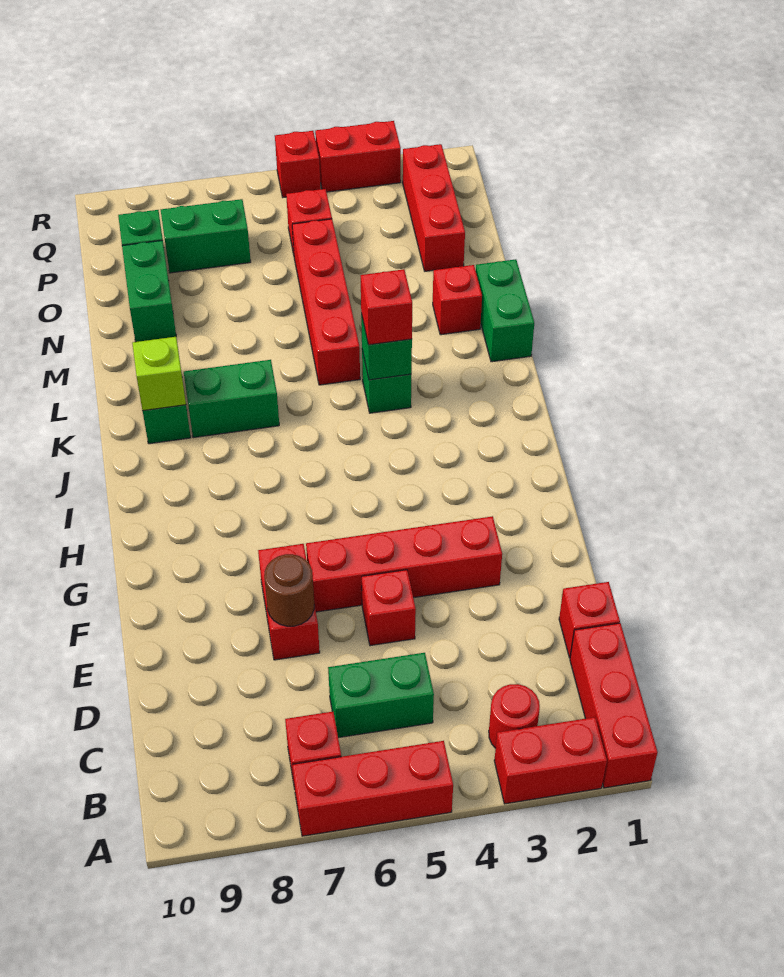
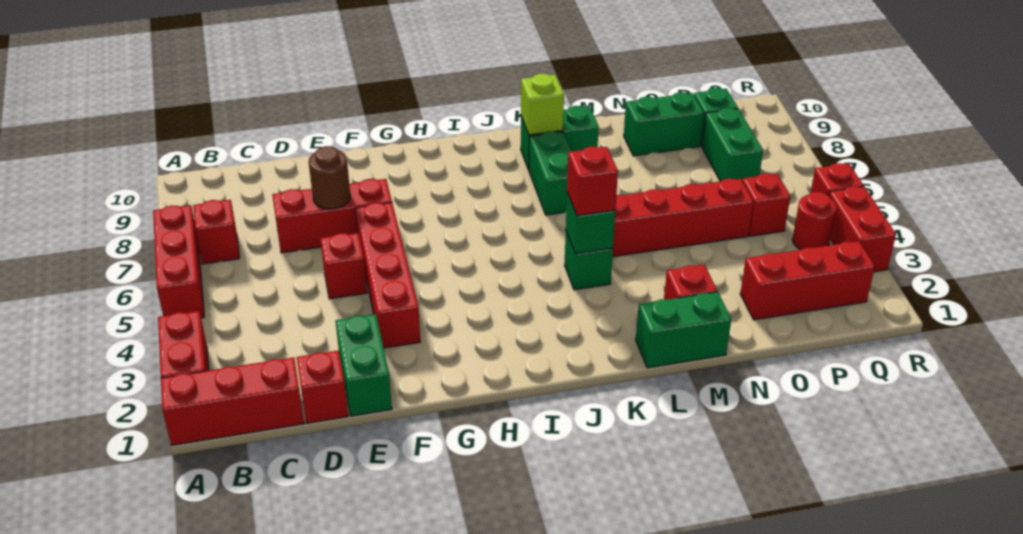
red 1x1 round brick [489,684,540,748] -> red 1x1 round brick moved to [792,192,837,250]
green 1x2 brick [328,653,434,738] -> green 1x2 brick moved to [335,314,392,416]
red 1x2 brick [258,544,320,660] -> red 1x3 brick [272,179,392,253]

